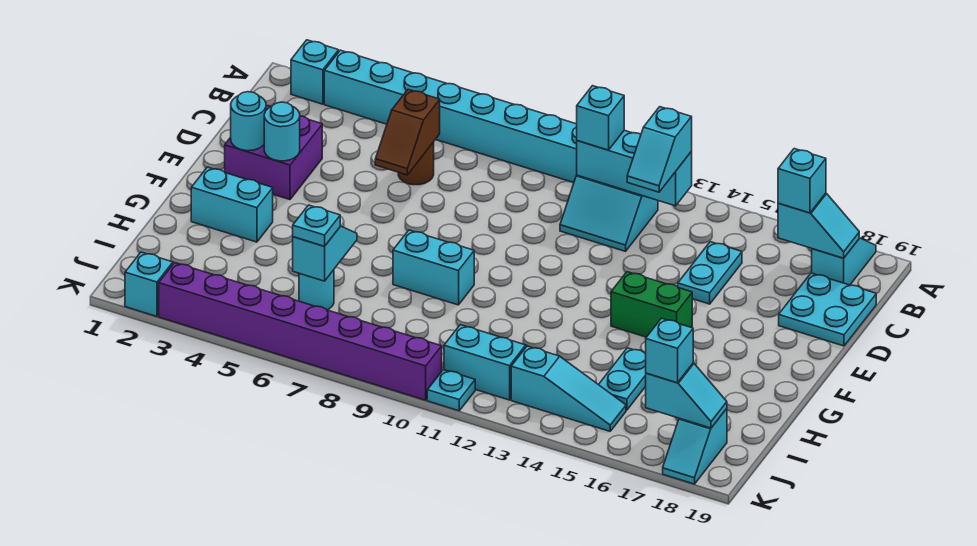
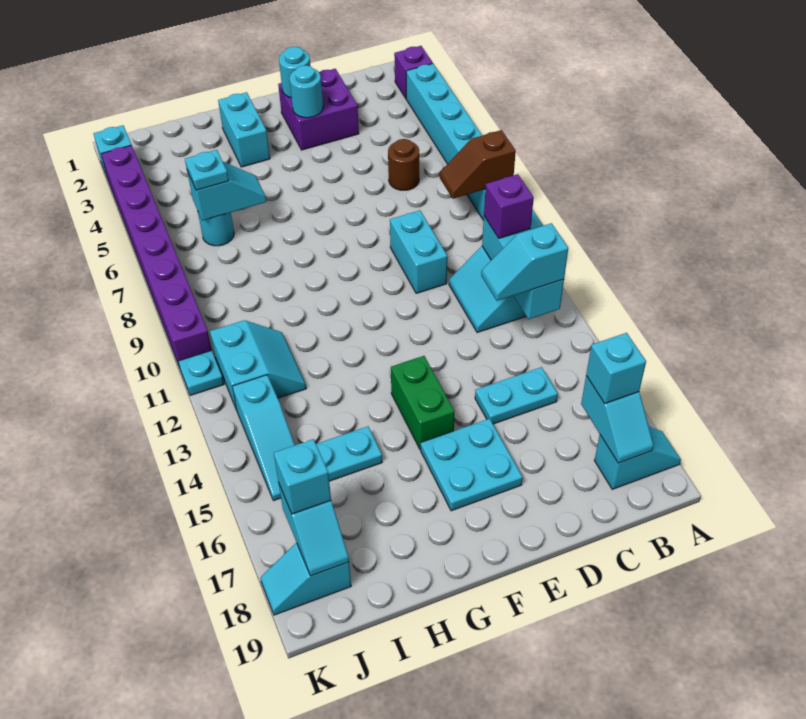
cyan 1x1 brick [291,40,339,104] -> purple 1x1 brick [394,46,433,98]
cyan 1x1 brick [577,86,624,150] -> purple 1x1 brick [484,174,534,238]
brown 1x2 slope [375,89,440,175] -> brown 1x2 slope moved to [440,130,516,199]
cyan 2x2 plate [779,273,876,346] -> cyan 2x2 plate moved to [421,419,523,511]
cyan 1x2 brick [393,230,474,305] -> cyan 1x2 brick moved to [390,210,447,293]

